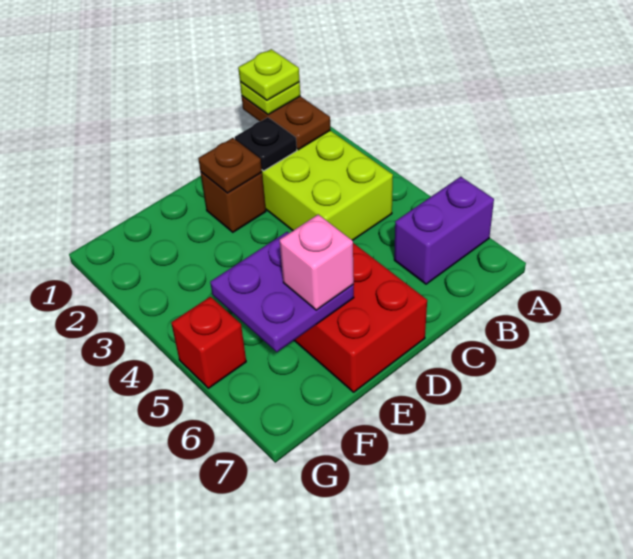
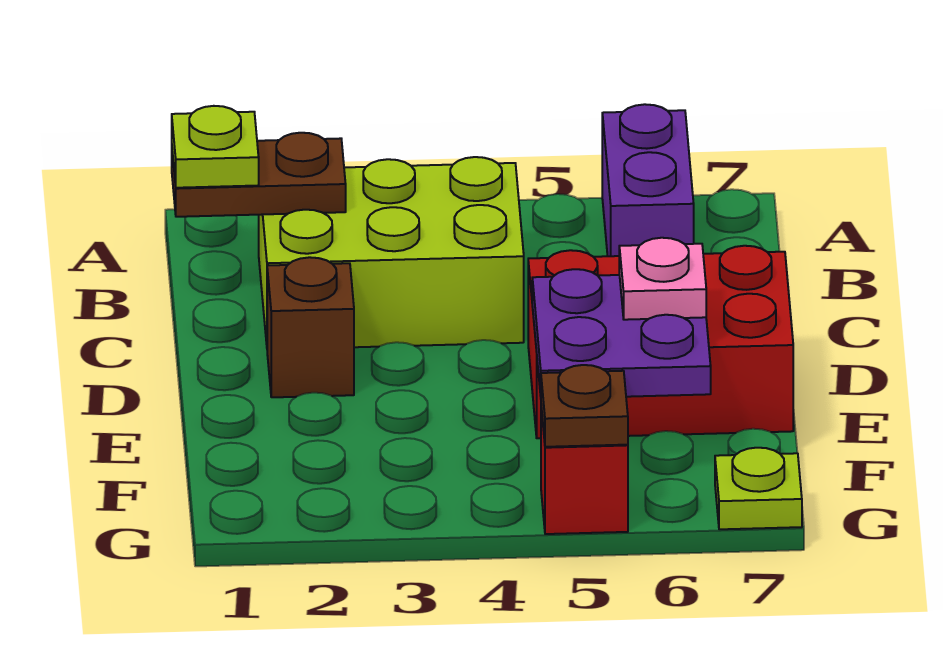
lime 1x1 plate [238,49,300,100] -> lime 1x1 plate moved to [715,448,802,529]
black 1x1 plate [235,117,297,171] -> none
brown 1x1 plate [198,138,262,193] -> brown 1x1 plate moved to [541,365,628,447]
pink 1x1 brick [279,214,354,310] -> pink 1x1 plate [619,238,706,320]

